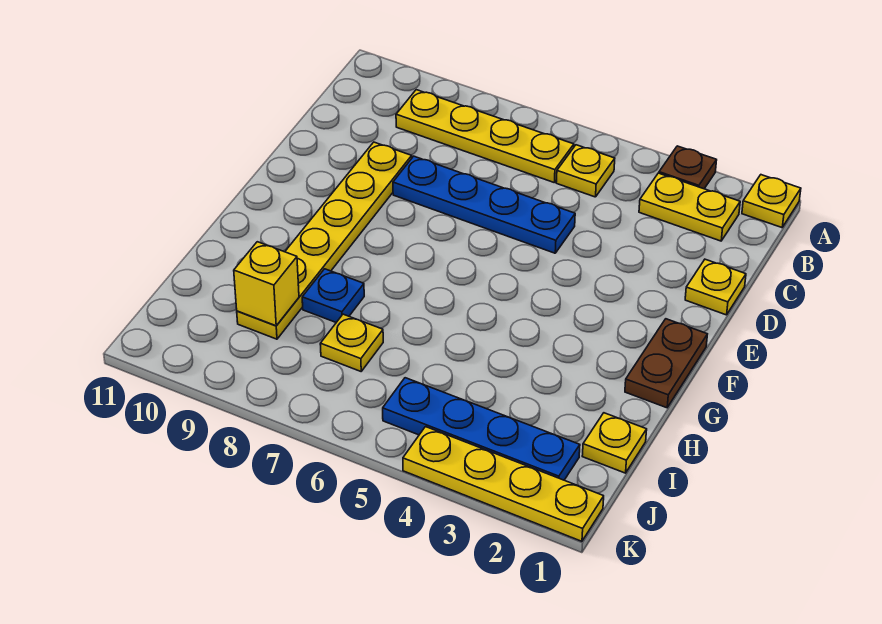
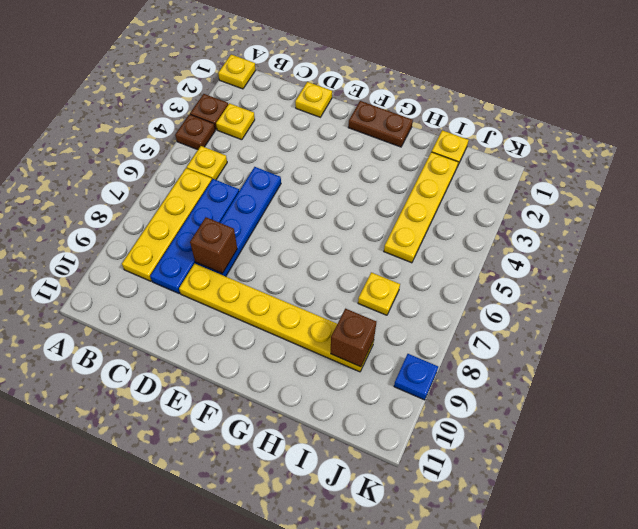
none -> brown 1x1 plate [175,114,215,150]
yellow 1x2 plate [639,173,740,241] -> yellow 1x1 plate [216,103,255,140]
none -> brown 1x1 brick [190,217,237,273]
blue 1x1 plate [302,269,364,322] -> blue 1x1 plate moved to [394,354,438,400]
yellow 1x1 brick [234,242,299,326] -> brown 1x1 brick [331,309,376,367]
blue 1x4 plate [383,378,580,480] -> blue 1x4 plate moved to [150,179,239,293]
yellow 1x4 plate [403,427,604,541] -> yellow 1x4 plate moved to [384,152,458,263]

